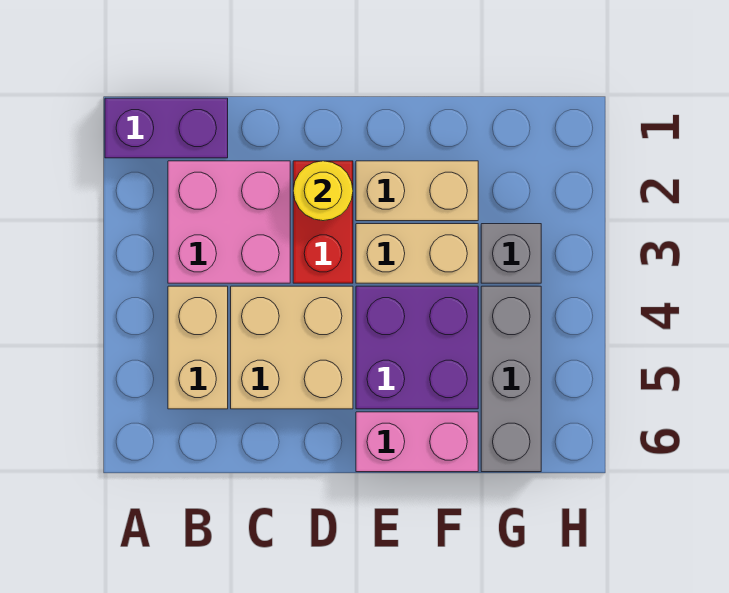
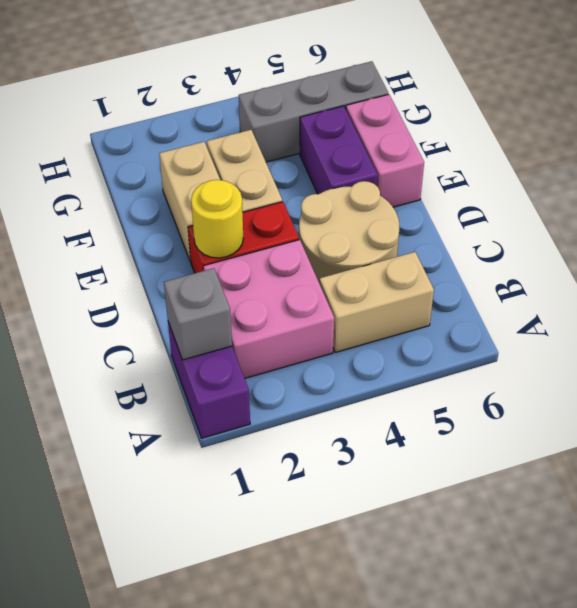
tan 2x2 brick [231,286,353,409] -> tan 2x2 round brick [299,181,399,283]
purple 2x2 brick [356,286,478,409] -> purple 1x2 brick [300,106,377,194]
grey 1x1 brick [481,224,541,283] -> grey 1x1 brick moved to [164,268,232,360]

